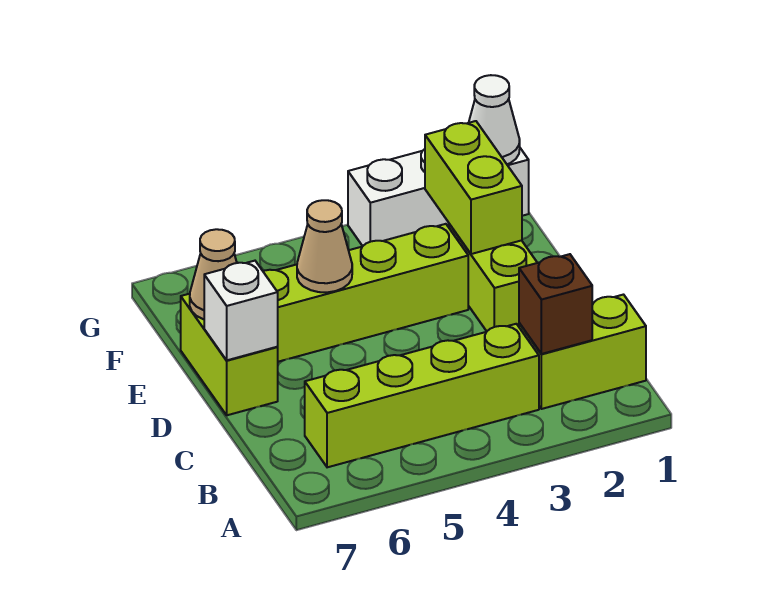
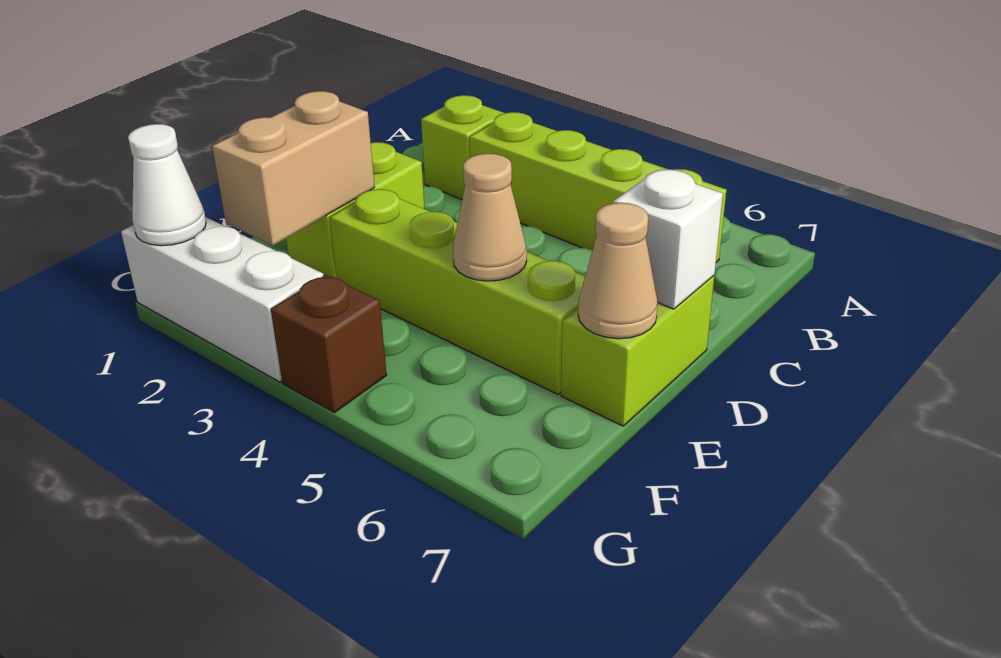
lime 1x2 brick [519,295,646,409] -> lime 1x1 brick [421,95,504,199]
brown 1x1 brick [519,254,592,354] -> brown 1x1 brick moved to [271,275,387,413]
lime 1x2 brick [425,121,522,254] -> tan 1x2 brick [212,91,375,246]

